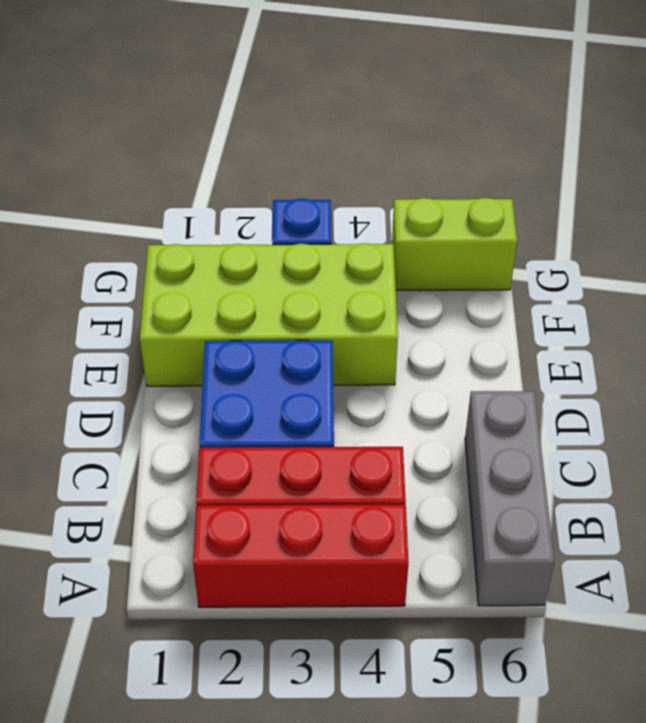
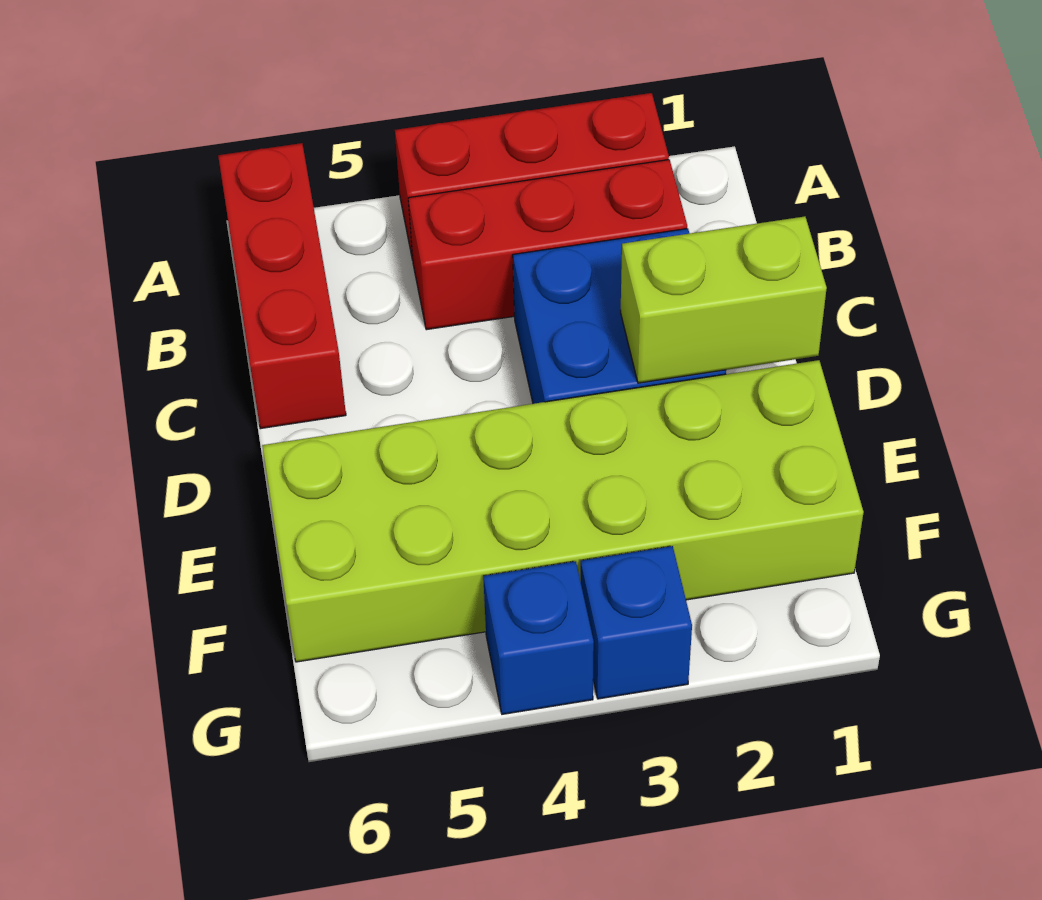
grey 1x3 brick [465,391,554,606] -> red 1x3 brick [218,143,346,429]
lime 2x4 brick [140,243,398,386] -> lime 2x6 brick [262,360,864,662]
none -> blue 1x1 brick [483,561,594,714]
lime 1x2 brick [392,198,517,290] -> lime 1x2 brick moved to [621,216,827,383]

